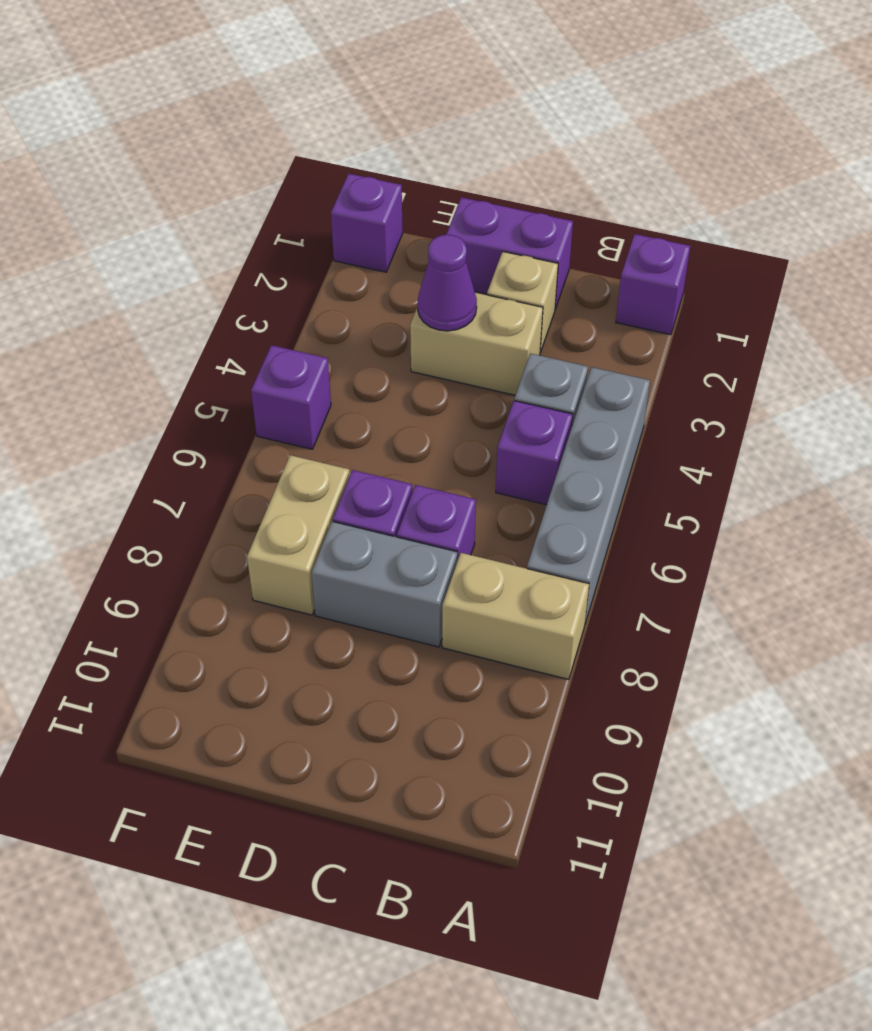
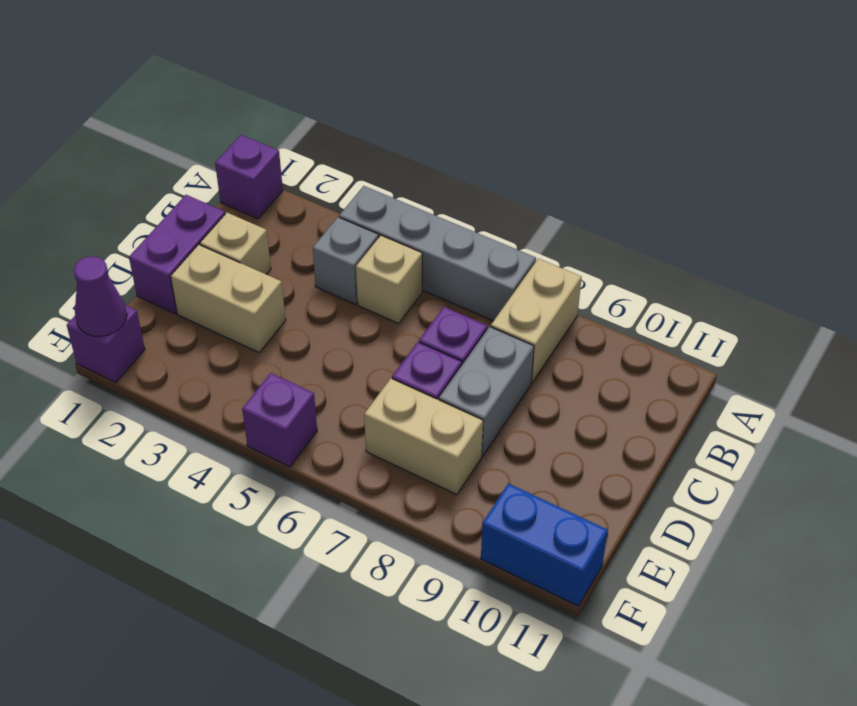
purple 1x1 brick [496,401,573,505] -> tan 1x1 brick [356,235,422,323]
tan 1x2 brick [410,292,543,395] -> tan 1x2 brick turned to [171,244,286,352]
purple 1x1 cone [418,235,477,331] -> purple 1x1 cone moved to [74,257,127,336]
none -> blue 1x2 brick [481,484,608,606]

